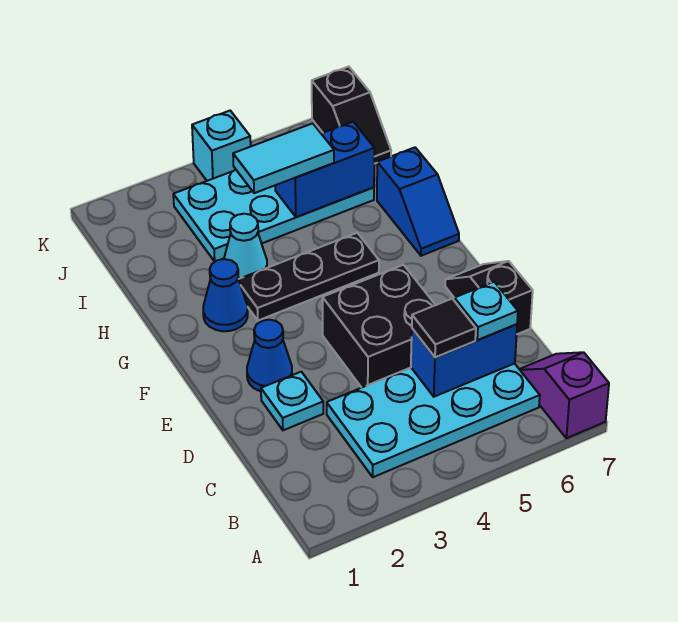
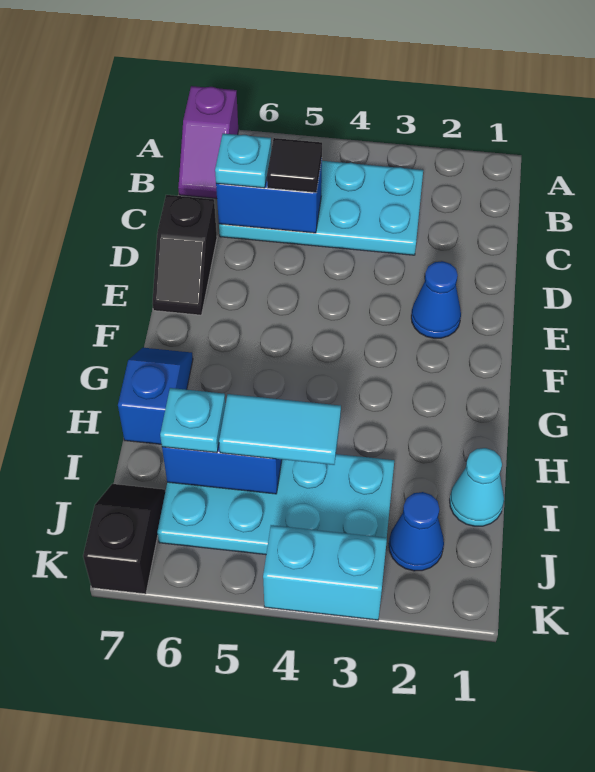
cyan 1x1 plate [261,372,323,430] -> cyan 1x1 plate moved to [160,388,226,453]
black 2x2 brick [322,265,435,388] -> none
blue 1x1 cone [203,259,248,331] -> blue 1x1 cone moved to [389,492,444,571]
black 1x3 plate [239,233,379,320] -> none
cyan 1x1 cone [224,214,267,279] -> cyan 1x1 cone moved to [450,448,504,526]
cyan 1x1 brick [192,111,251,181] -> cyan 1x2 brick [263,525,387,620]

